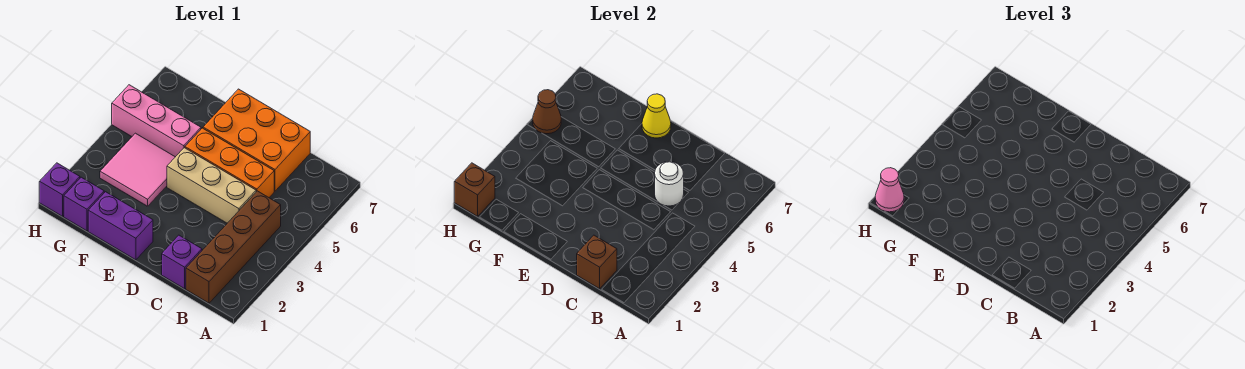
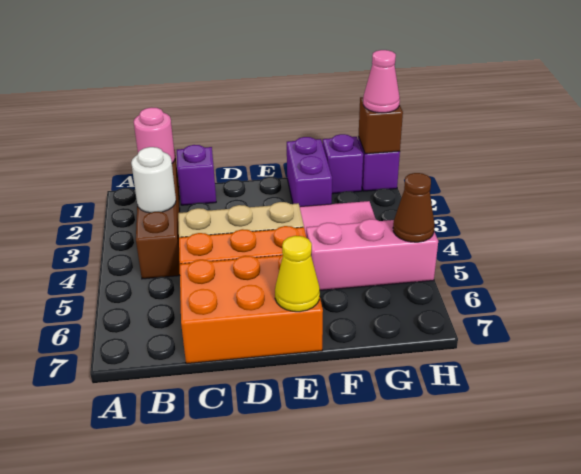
none -> pink 1x1 round brick [134,107,175,163]
brown 1x1 brick [577,235,617,289] -> none
white 1x1 round brick [655,162,684,206] -> white 1x1 round brick moved to [131,147,176,213]
purple 1x2 brick [88,192,153,260] -> purple 1x2 brick turned to [287,137,332,207]

